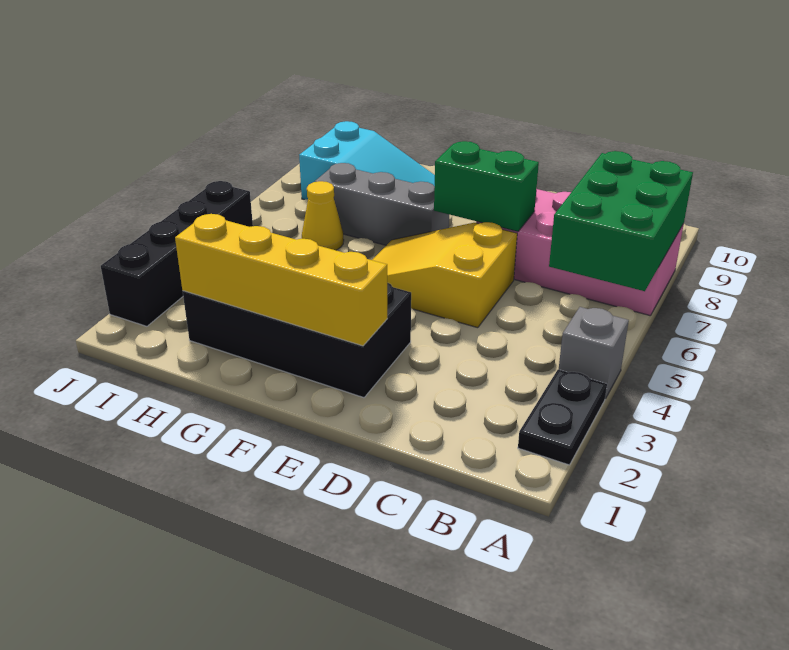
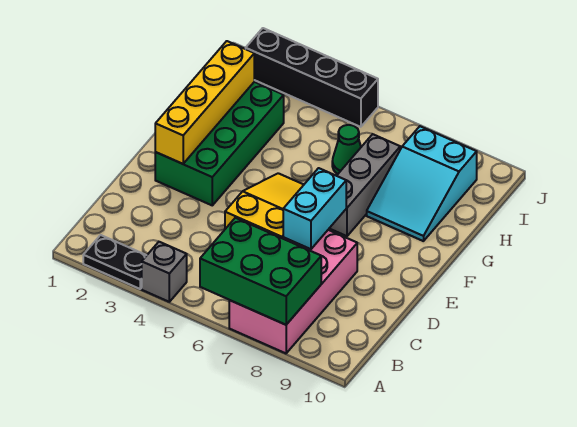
green 1x2 brick [434,141,539,231] -> cyan 1x2 brick [283,168,346,249]
black 2x4 brick [183,283,411,398] -> green 2x4 brick [155,82,284,205]
yellow 1x1 cone [302,181,344,250] -> green 1x1 cone [332,125,361,174]

